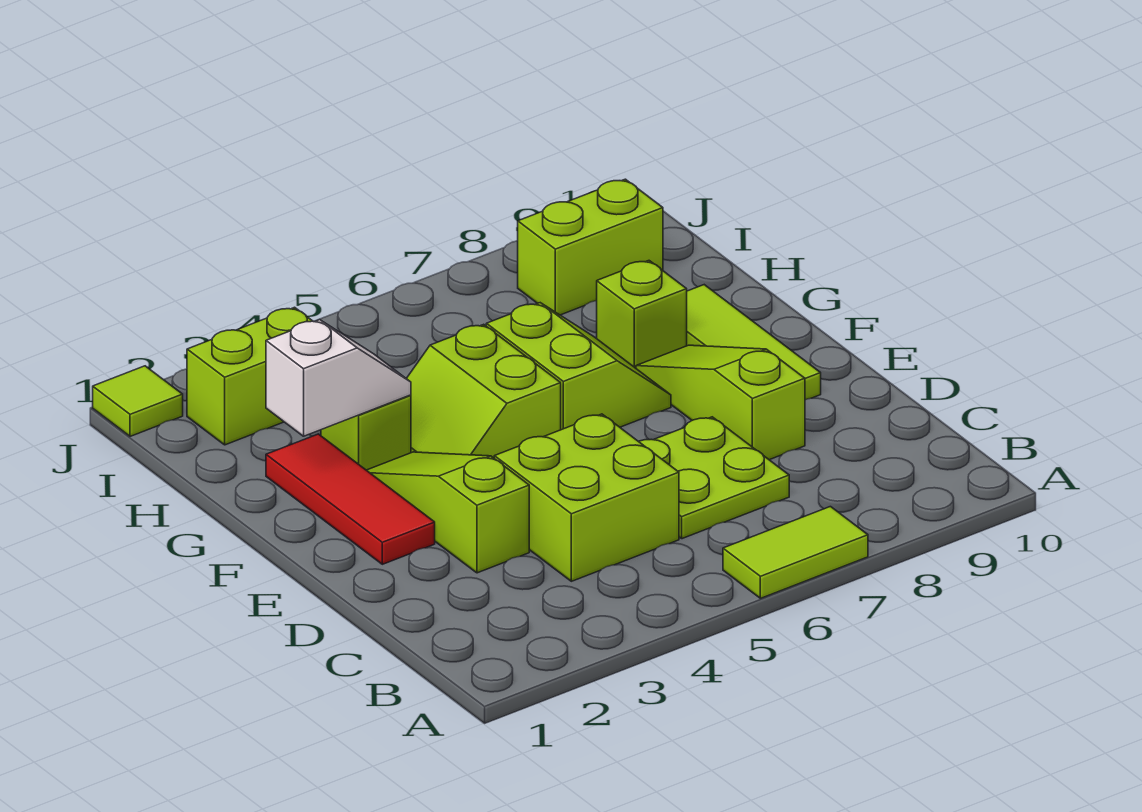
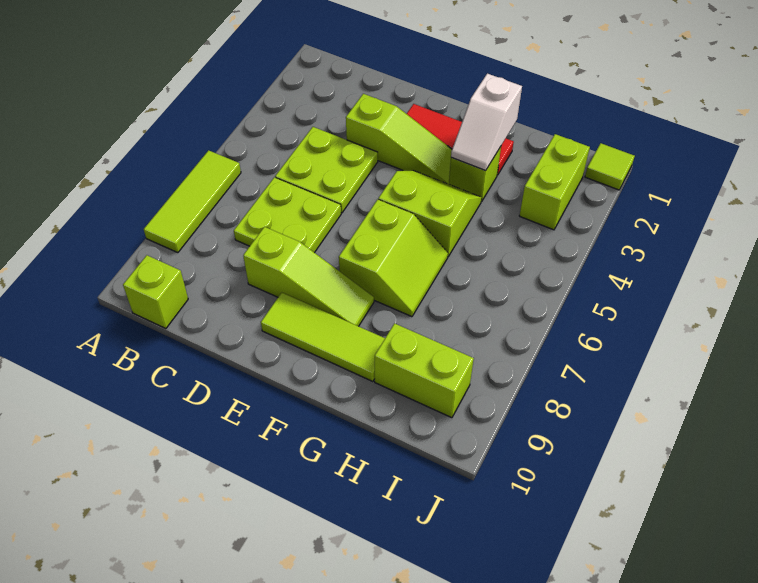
lime 1x2 tile [723,507,868,598] -> lime 1x3 tile [144,150,241,253]
lime 2x2 brick [494,414,679,581] -> lime 2x2 plate [275,127,378,213]
lime 2x2 slope [486,303,671,430] -> lime 2x2 slope turned to [339,200,448,317]
lime 1x1 brick [597,261,687,368] -> lime 1x1 brick moved to [123,255,188,329]
lime 1x2 brick [518,179,663,315] -> lime 1x2 brick turned to [375,323,474,418]

